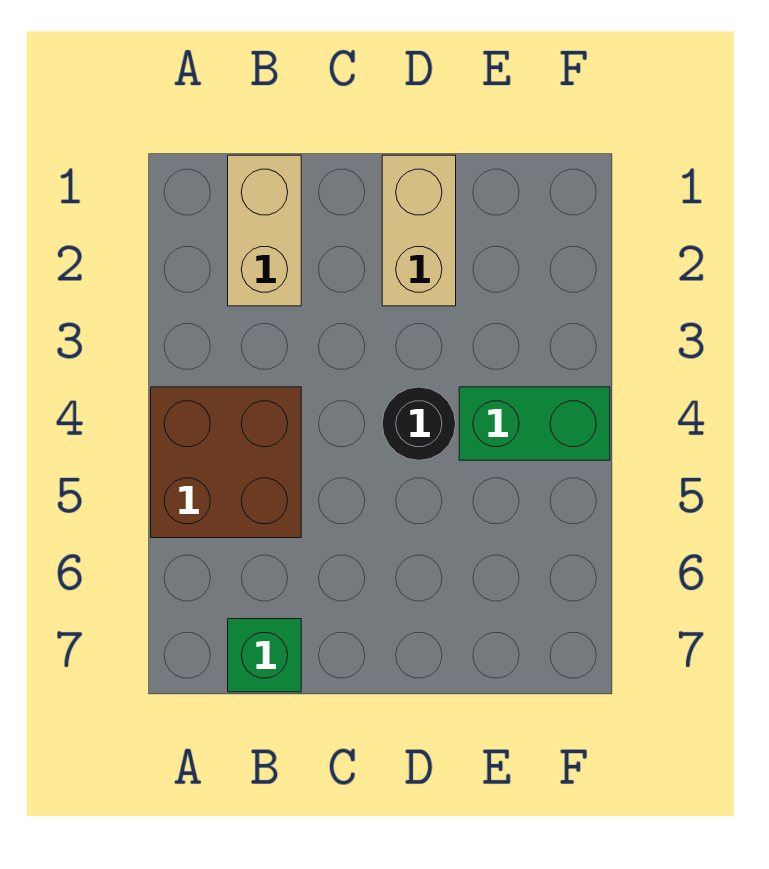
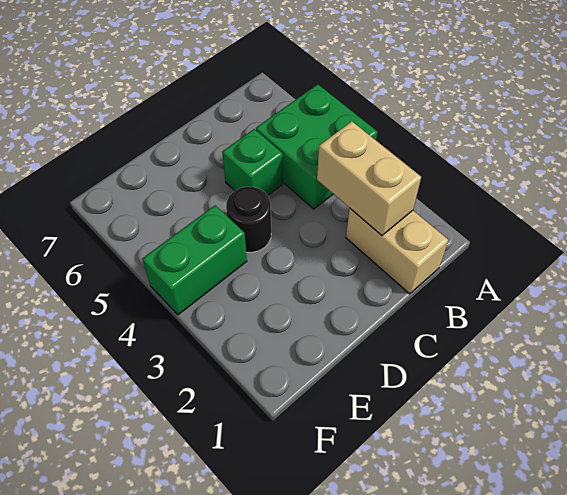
brown 2x2 brick [151,387,301,538] -> green 2x2 brick [256,84,377,209]
green 1x1 brick [228,619,301,692] -> green 1x1 brick moved to [222,129,283,196]
tan 1x2 brick [382,155,456,306] -> tan 1x2 brick moved to [317,121,421,235]

